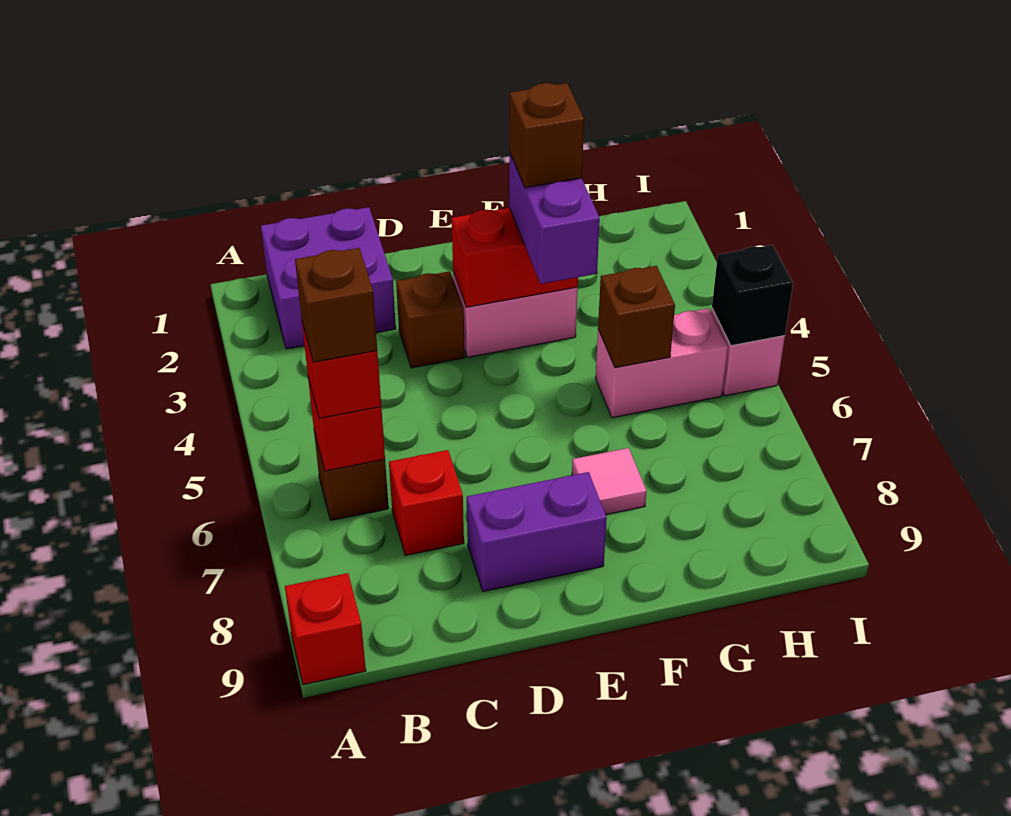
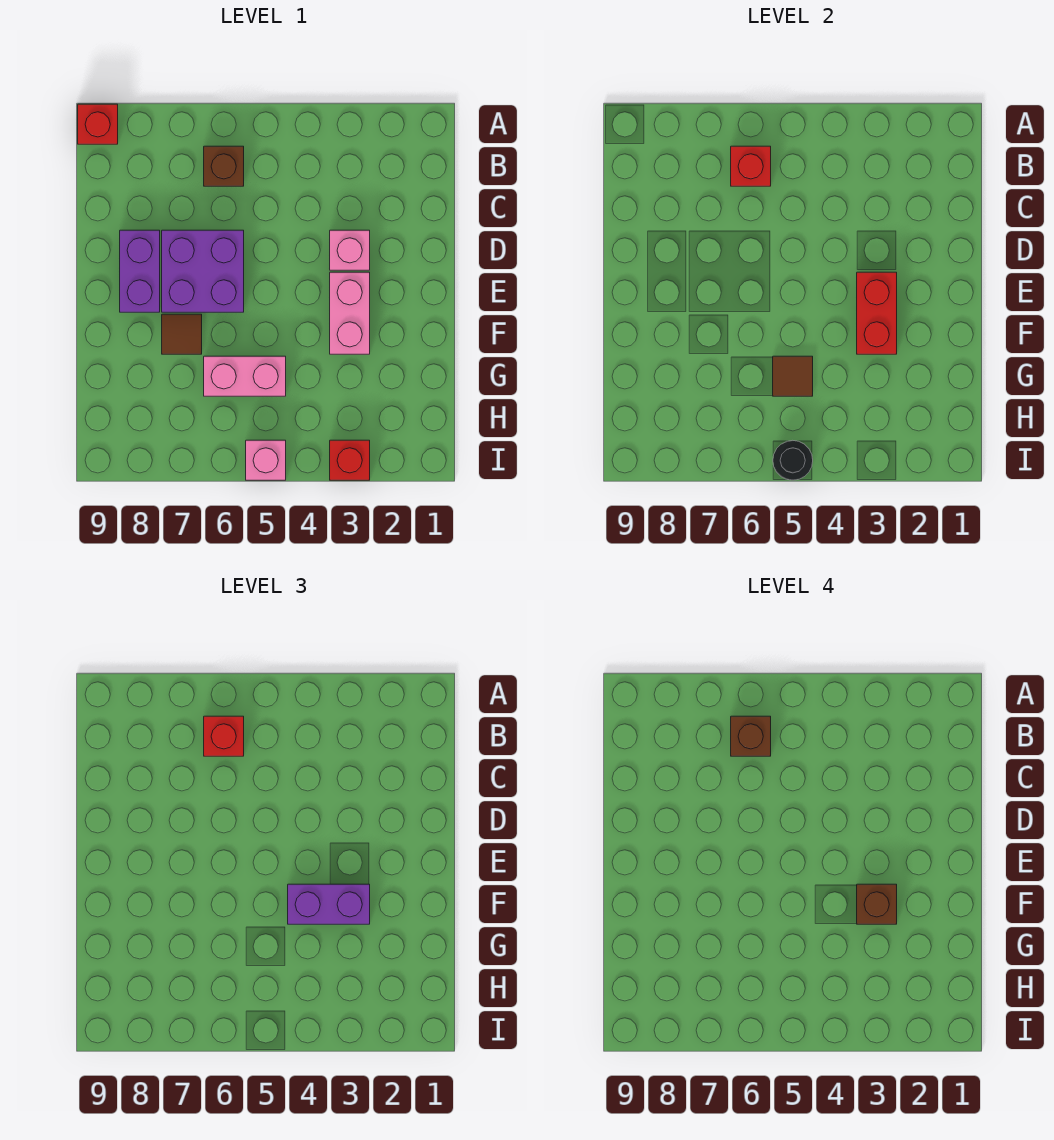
purple 2x2 brick [261,207,396,349] -> purple 2x2 brick moved to [162,230,244,312]
red 1x1 brick [389,450,464,555] -> red 1x1 brick moved to [330,440,370,480]
brown 1x1 brick [396,271,465,368] -> pink 1x1 brick [330,230,370,270]
pink 1x1 tile [572,448,647,515] -> brown 1x1 tile [162,314,202,354]
pink 1x2 brick [596,308,728,418] -> pink 1x2 brick turned to [204,356,286,396]
brown 1x1 brick [598,266,675,368] -> brown 1x1 tile [773,356,813,396]
black 1x1 brick [712,245,793,346] -> black 1x1 round brick [773,440,813,480]

